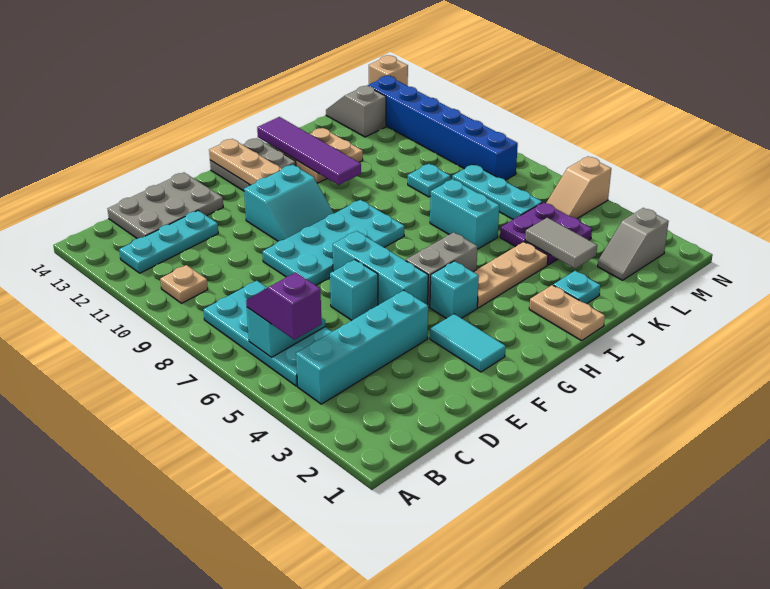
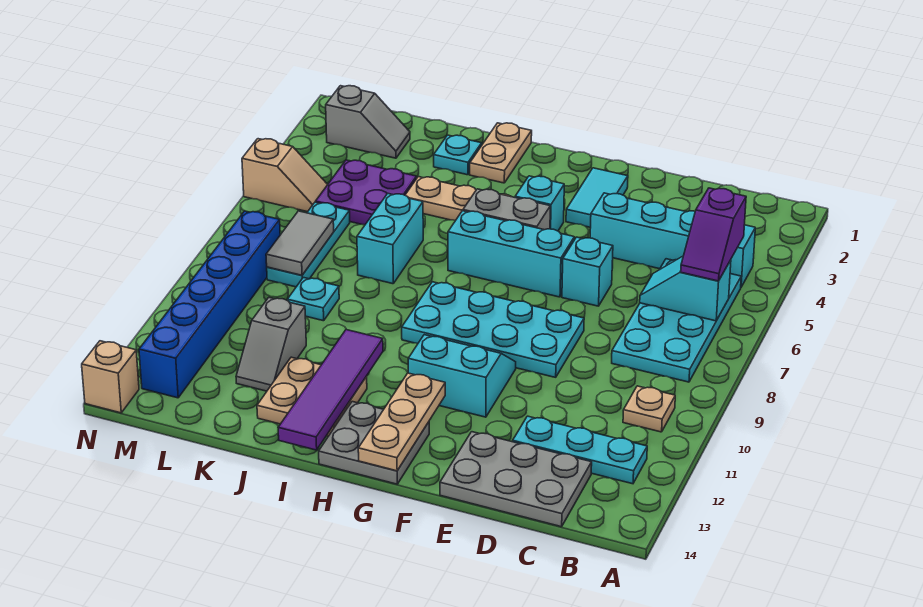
cyan 1x3 brick [333,231,428,305] -> cyan 1x3 brick turned to [448,211,574,297]
grey 1x2 tile [525,218,597,269] -> grey 1x2 tile moved to [266,211,334,275]
grey 1x2 slope [326,86,386,137] -> grey 1x2 slope moved to [236,298,306,391]

